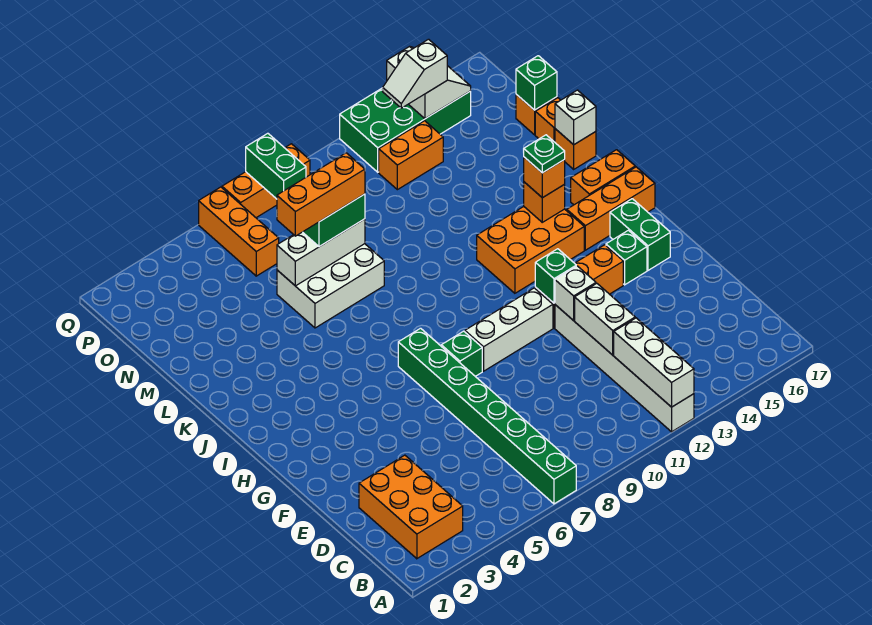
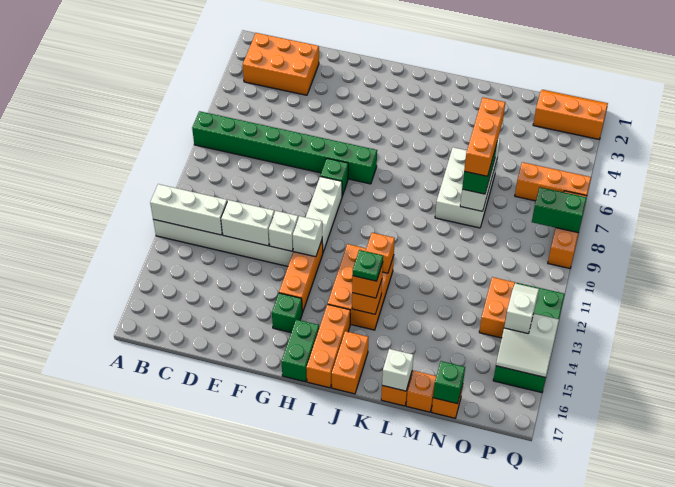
green 1x1 brick [535,249,576,303] -> white 1x1 brick [293,216,322,257]
green 1x2 brick [610,199,670,270] -> green 1x2 brick turned to [282,320,319,382]
none -> orange 1x1 brick [366,233,395,273]
none -> orange 2x3 slope [533,90,608,139]

